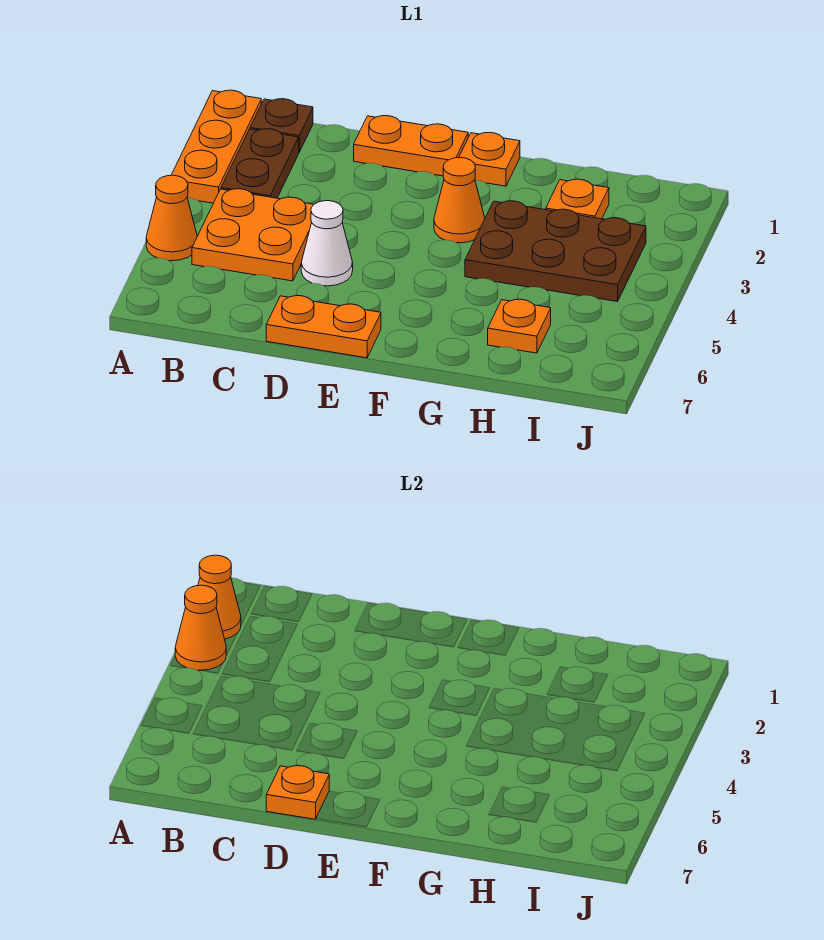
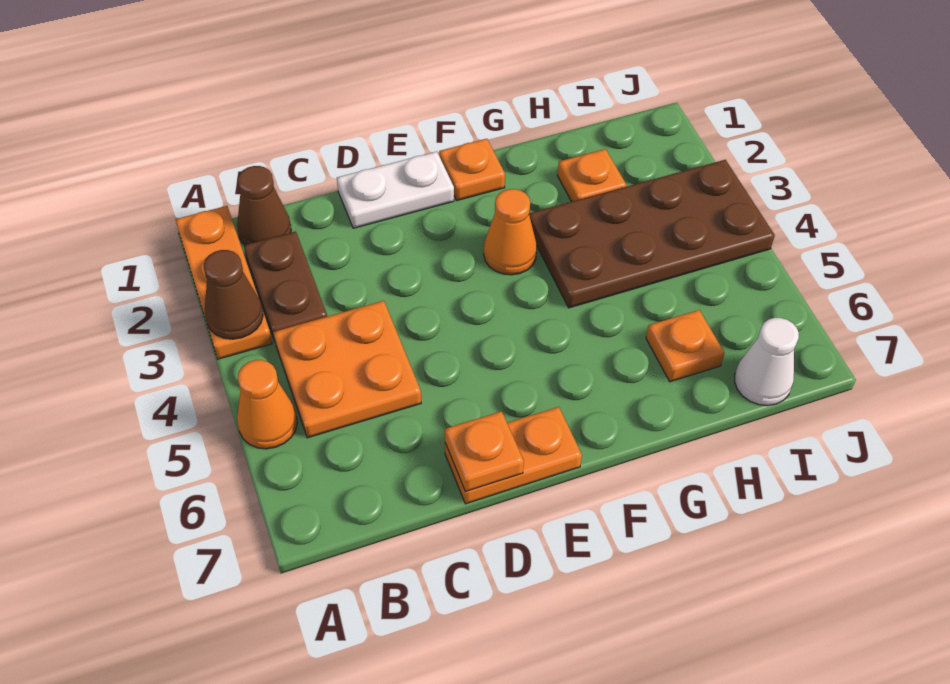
orange 1x1 cone [198,555,241,639] -> none
orange 1x1 cone [175,585,227,670] -> brown 1x1 cone [204,250,263,339]
brown 1x1 plate [250,99,313,152] -> brown 1x1 cone [237,166,291,245]
orange 1x2 plate [354,116,468,176] -> white 1x2 plate [337,152,454,228]
white 1x1 cone [301,201,353,286] -> white 1x1 cone moved to [735,318,799,406]
brown 2x3 plate [465,201,646,302] -> brown 2x4 plate [529,160,775,308]

